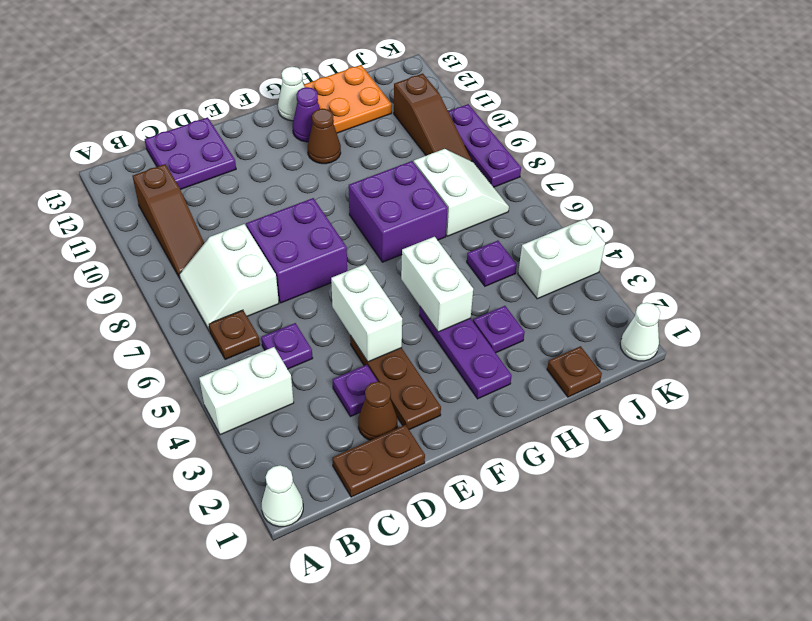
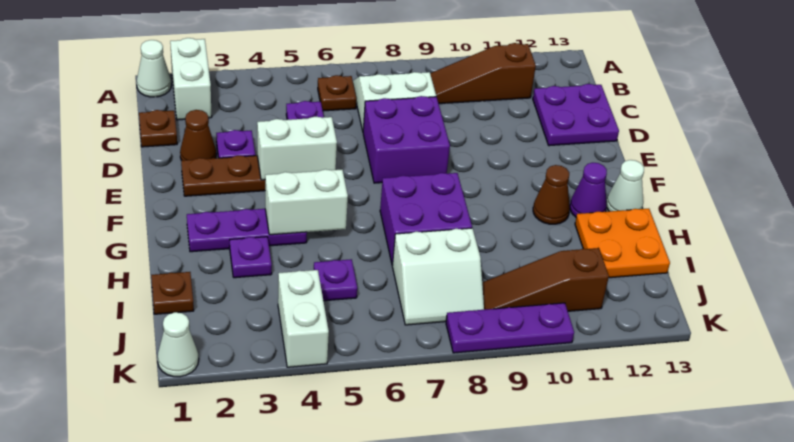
white 1x2 brick [199,347,294,435] -> white 1x2 brick moved to [170,38,212,120]
brown 1x2 plate [332,425,425,497] -> brown 1x1 plate [139,110,177,147]

